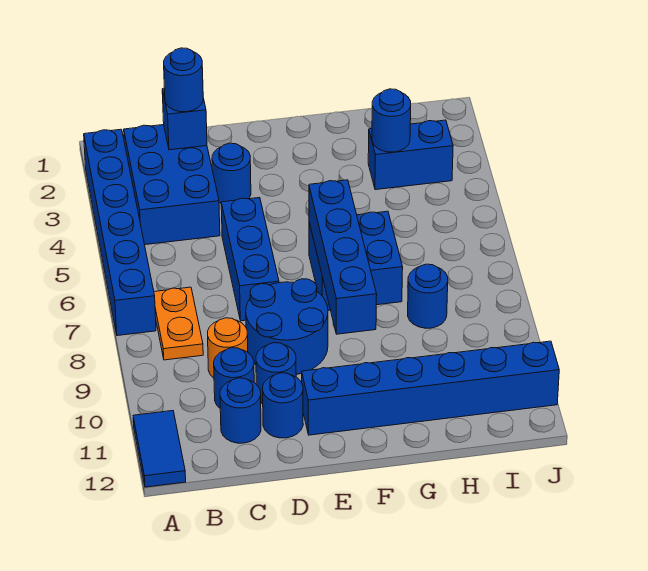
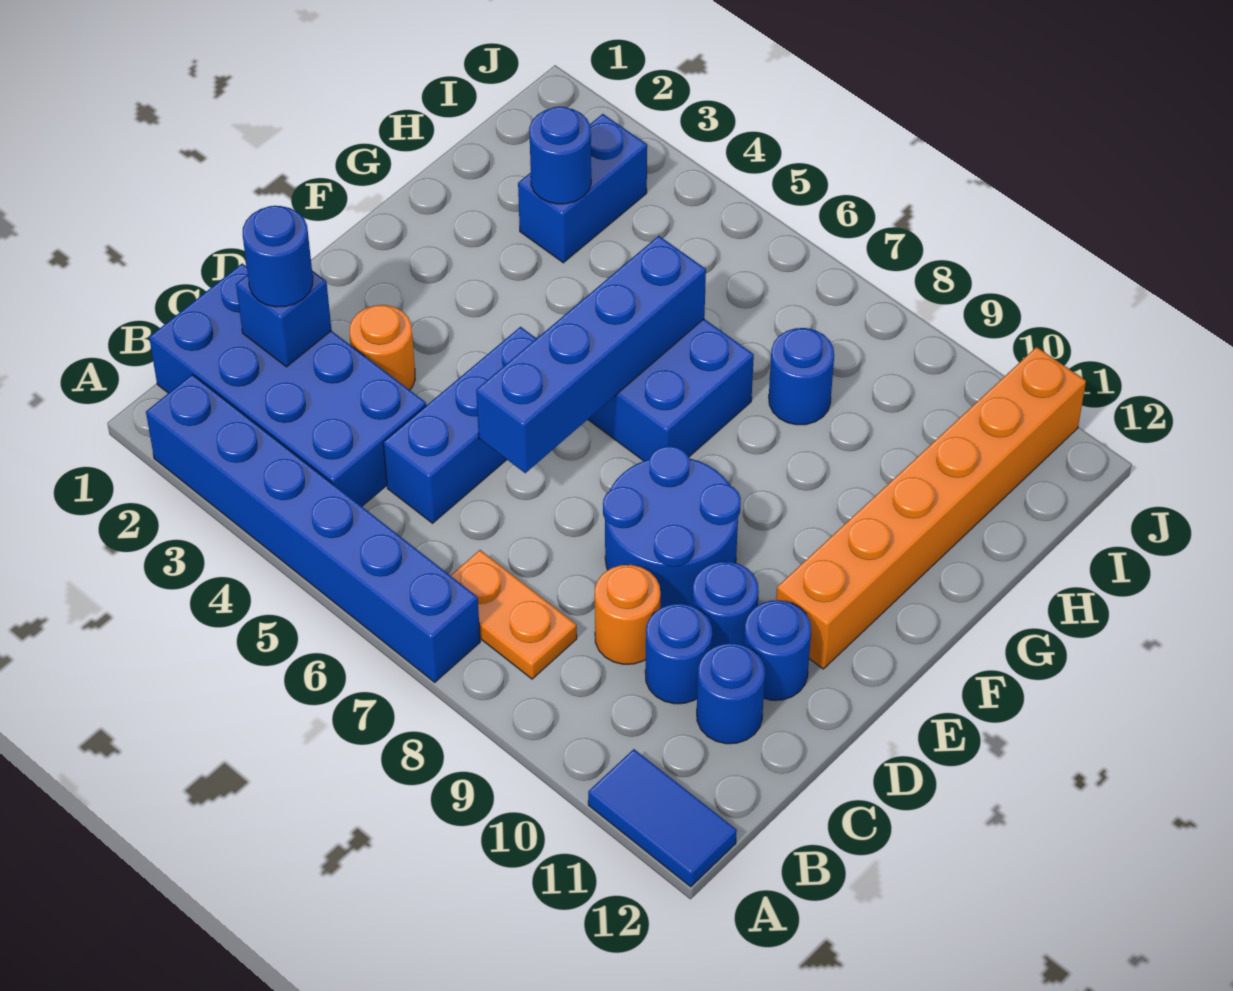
blue 2x3 brick [124,125,220,245] -> blue 2x4 brick [149,264,426,506]
blue 1x1 round brick [212,143,251,203] -> orange 1x1 round brick [350,305,415,390]
blue 1x3 brick [221,198,279,321] -> blue 1x3 brick turned to [383,327,537,523]
blue 1x6 brick [302,341,559,435] -> orange 1x6 brick [776,347,1086,669]
blue 1x4 brick [309,180,377,334] -> blue 1x4 brick turned to [476,236,706,473]

